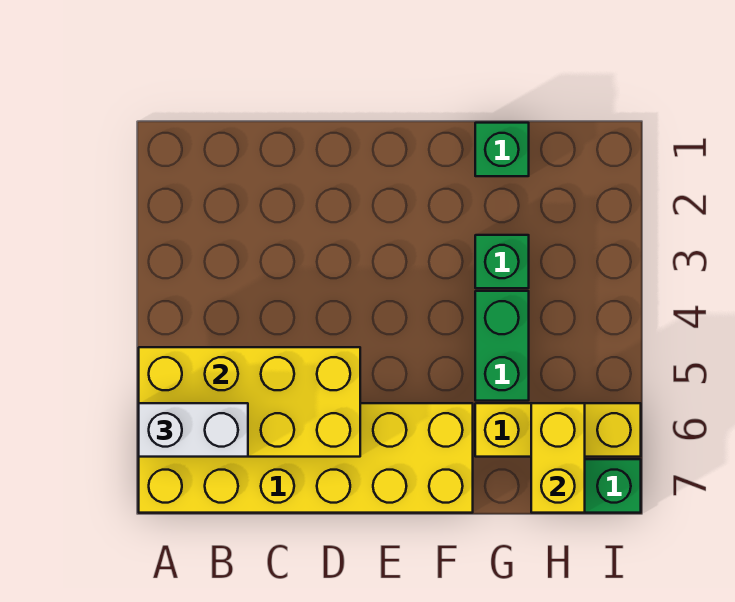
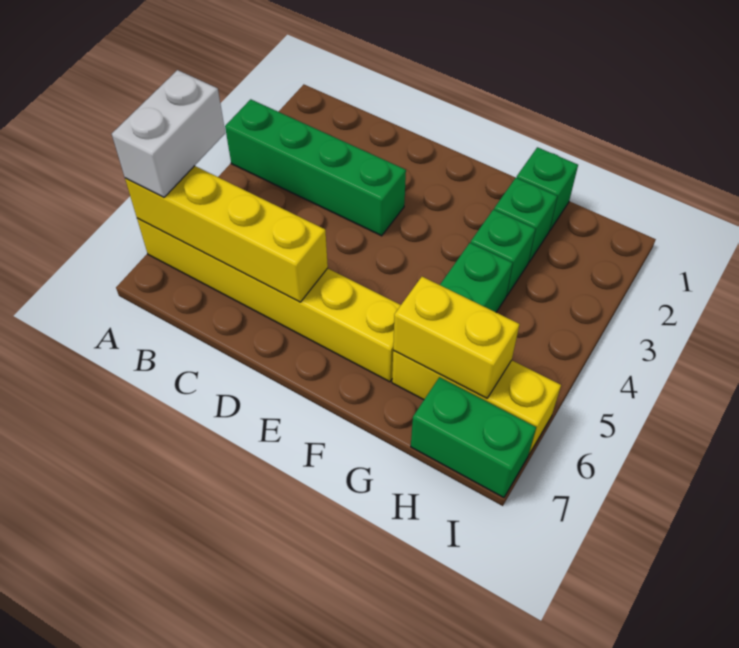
none -> green 1x4 brick [225,99,406,236]
yellow 2x4 brick [139,347,360,457] -> yellow 1x4 brick [125,166,328,302]
yellow 2x6 brick [139,403,473,513] -> yellow 1x6 brick [137,218,401,382]
white 1x2 brick [139,403,248,457] -> white 1x2 brick turned to [112,70,225,197]
none -> green 1x1 brick [494,178,557,263]
yellow 1x2 brick [531,403,585,513] -> yellow 1x2 brick turned to [393,277,519,398]

